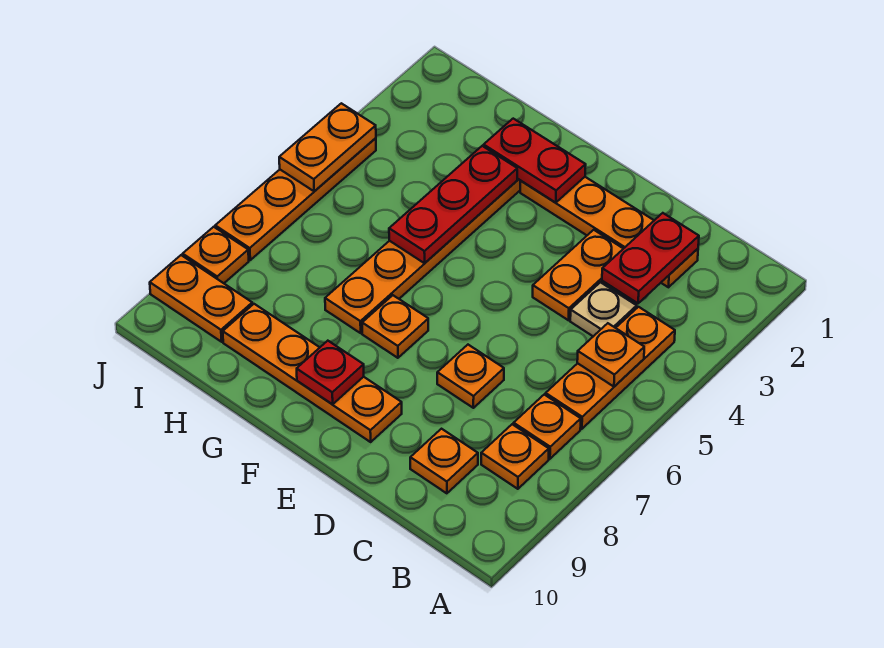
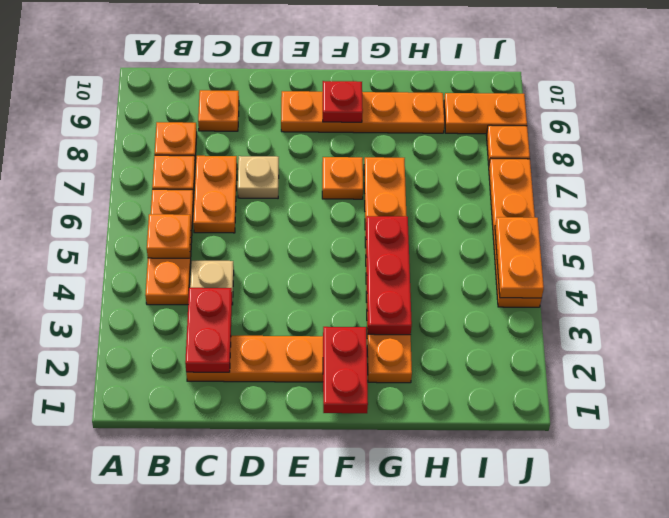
orange 1x2 plate [533,230,623,320] -> orange 1x2 plate moved to [193,156,237,233]
orange 1x1 plate [437,345,504,408] -> tan 1x1 plate [238,156,279,198]
red 1x2 plate [484,119,586,203] -> red 1x2 plate turned to [323,327,368,413]

